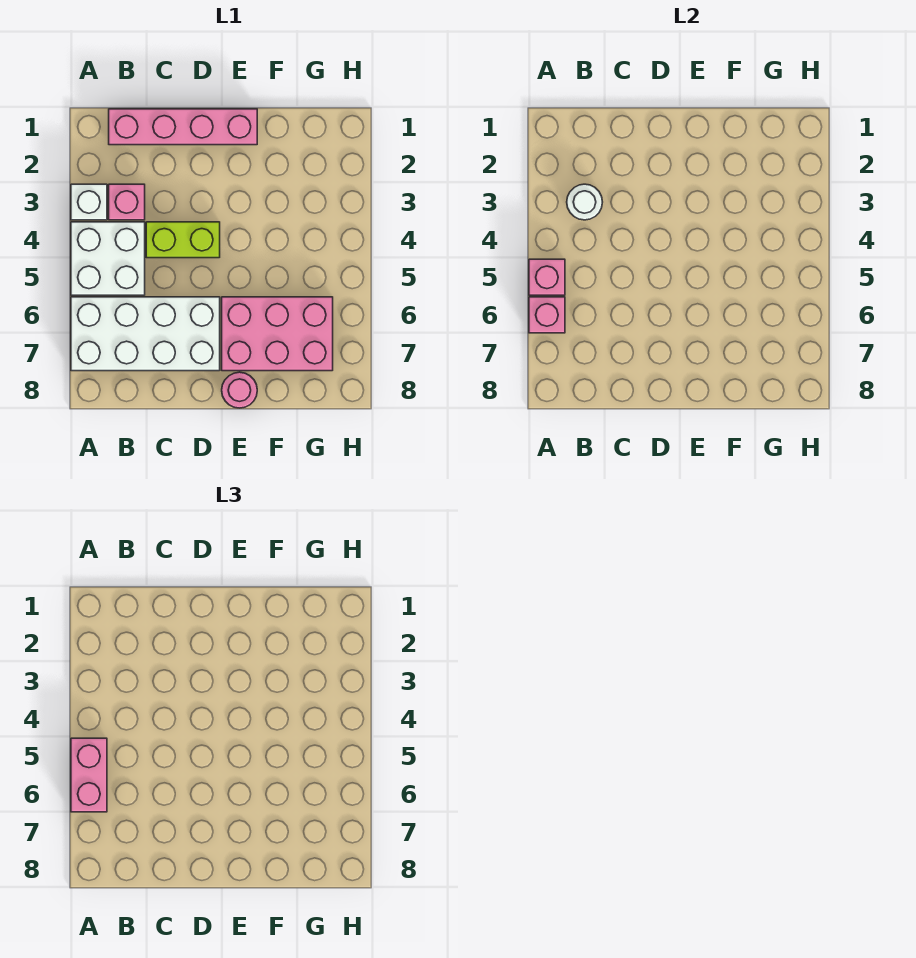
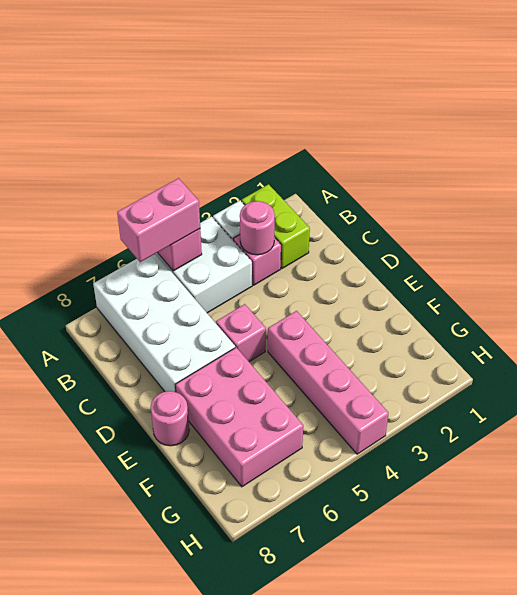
pink 1x1 brick [529,297,565,333] -> pink 1x1 brick moved to [216,304,266,362]
pink 1x4 brick [109,109,257,145] -> pink 1x4 brick moved to [268,311,389,454]
white 1x1 round brick [567,184,602,220] -> pink 1x1 round brick [240,201,275,255]
lime 1x2 brick [146,222,220,258] -> lime 1x2 brick moved to [242,184,310,268]

